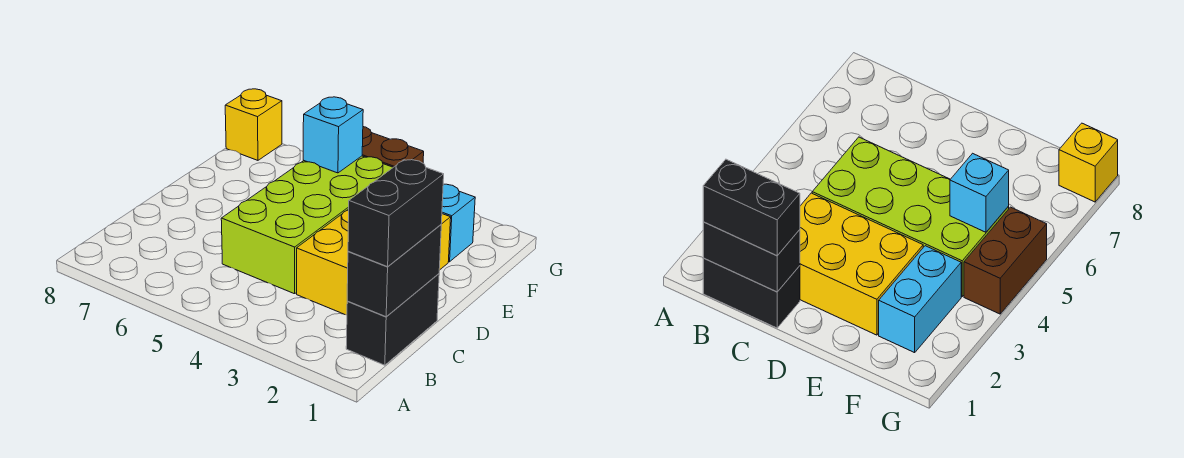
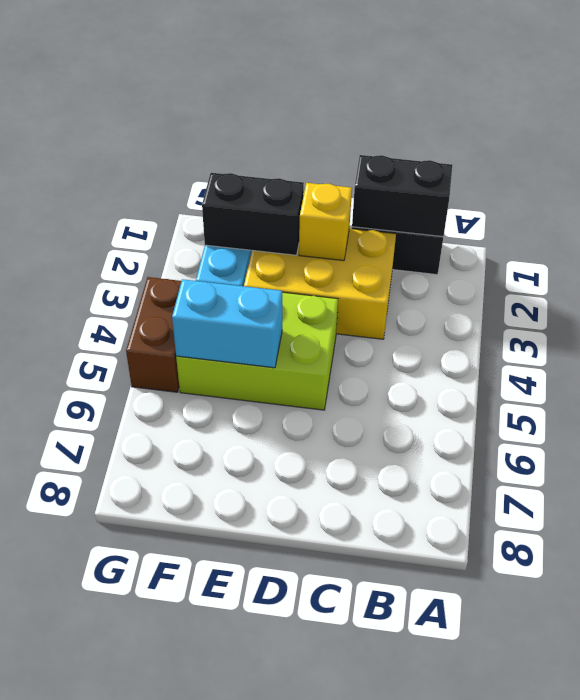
black 1x2 brick [348,160,444,267] -> black 1x2 brick moved to [202,173,304,255]
lime 2x4 brick [221,156,393,294] -> lime 2x3 brick [176,292,338,410]
cyan 1x1 brick [303,97,363,173] -> cyan 1x2 brick [172,279,282,368]
yellow 1x1 brick [225,89,282,160] -> yellow 1x1 brick moved to [299,183,352,261]

